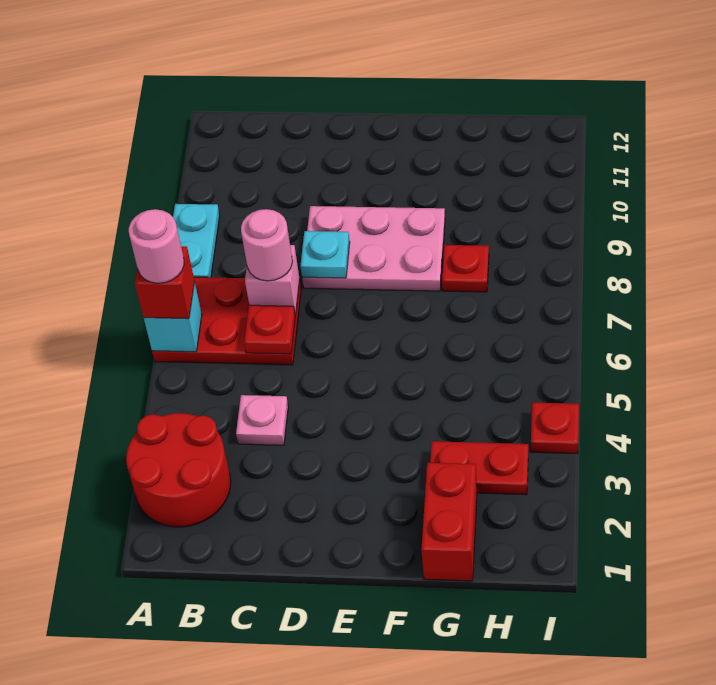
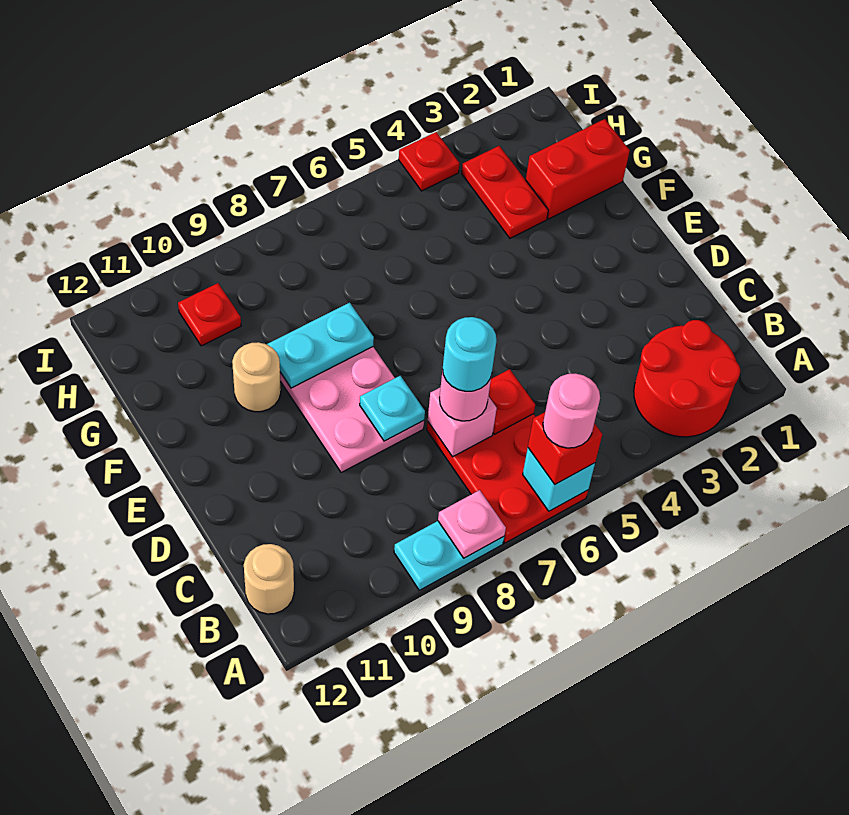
none -> tan 1x1 round brick [244,544,294,614]
pink 1x1 plate [236,395,288,445] -> pink 1x1 plate moved to [438,490,506,558]
none -> cyan 1x1 round brick [443,317,497,391]
none -> cyan 1x2 plate [267,303,374,388]
none -> tan 1x1 round brick [232,342,281,412]
red 1x1 plate [442,245,489,292] -> red 1x1 plate moved to [178,283,241,346]

